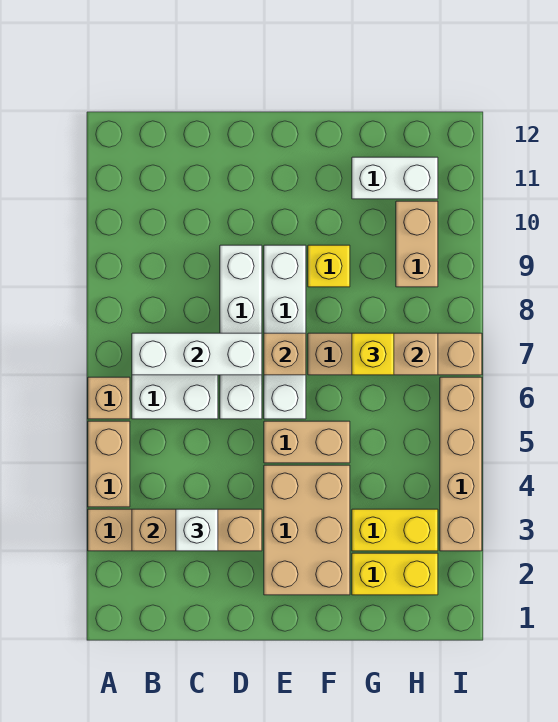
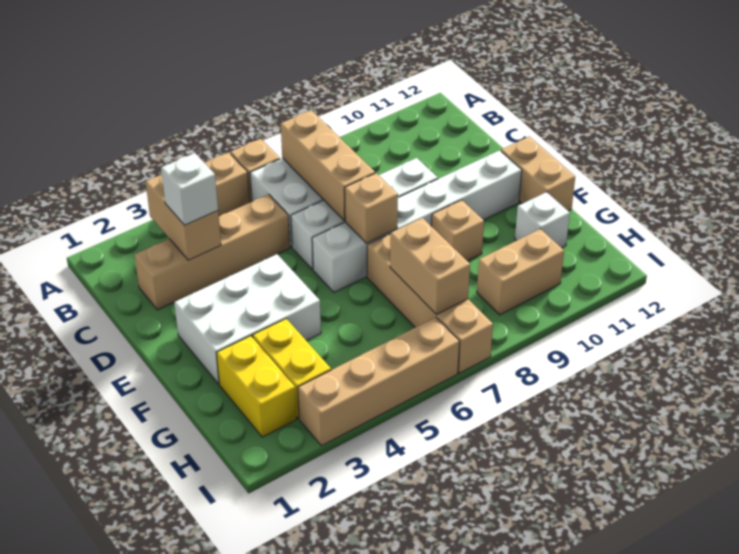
tan 1x4 brick [88,509,262,551] -> tan 1x4 brick turned to [135,194,290,310]
white 1x3 brick [132,333,262,375] -> tan 1x3 brick [281,110,375,221]
tan 2x3 brick [264,465,350,595] -> white 2x3 brick [174,254,321,384]
tan 1x2 brick [264,421,350,463] -> tan 1x2 brick moved to [501,137,575,211]
white 1x4 brick [264,245,306,419] -> white 1x6 brick [312,150,522,292]
yellow 1x1 brick [308,245,350,287] -> tan 1x1 brick [431,200,484,261]
yellow 1x1 brick [352,333,394,375] -> none
white 1x2 brick [352,157,438,199] -> white 1x1 brick [515,192,570,248]

